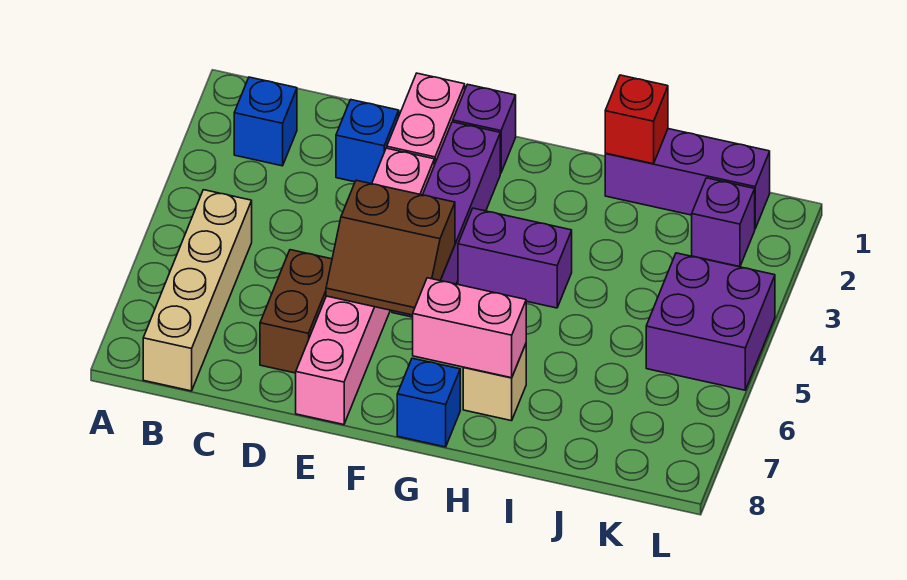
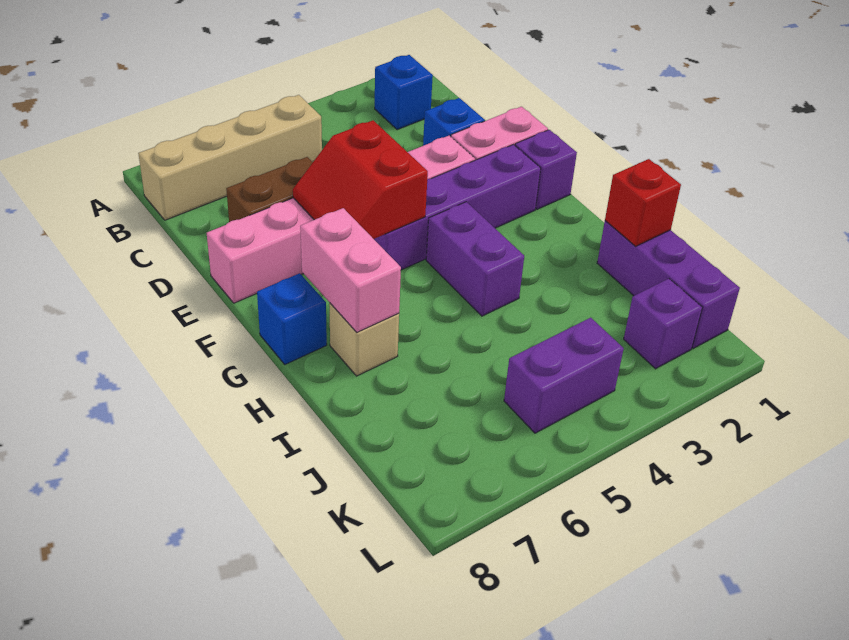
brown 2x2 slope [326,180,455,315] -> red 2x2 slope [293,120,428,239]
purple 2x2 brick [646,253,775,390] -> purple 1x2 brick [504,318,624,433]

